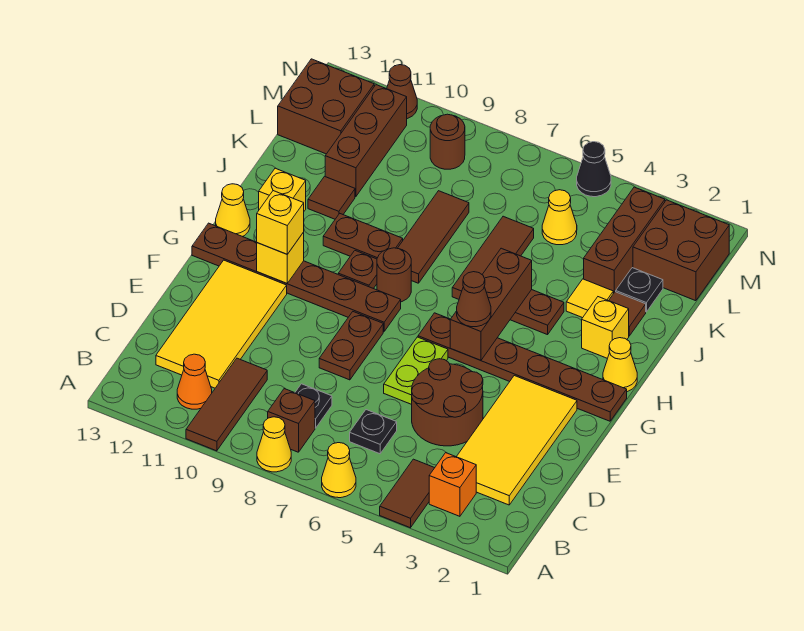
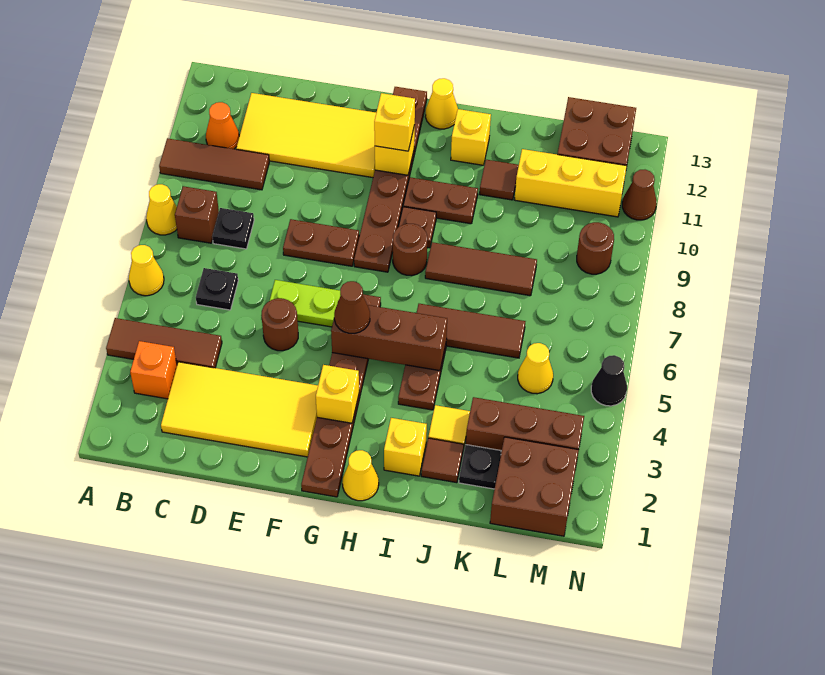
brown 1x2 tile [380,459,434,528] -> brown 1x3 tile [106,318,222,368]
brown 2x2 round brick [412,359,483,446] -> brown 1x1 round brick [261,298,298,351]
none -> yellow 1x1 brick [316,365,359,423]
brown 1x2 plate [323,214,403,259] -> brown 1x2 plate turned to [403,177,478,224]
brown 1x3 brick [325,85,407,197] -> yellow 1x3 brick [515,149,627,217]

